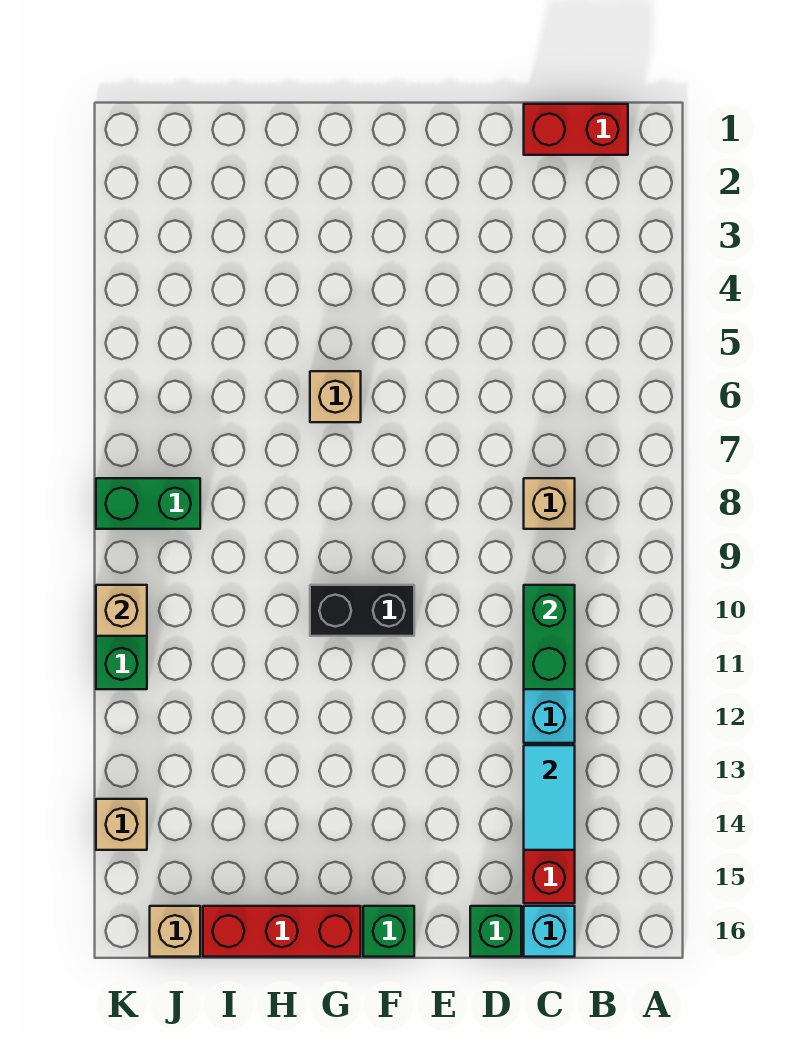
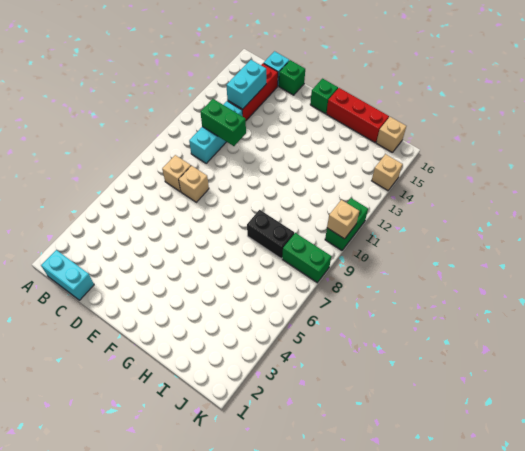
red 1x2 brick [524,104,628,155] -> cyan 1x2 brick [41,250,94,300]
green 1x2 brick [524,585,575,689] -> green 1x2 brick turned to [200,99,246,146]
cyan 1x2 tile [524,745,575,850] -> cyan 1x2 brick [227,60,266,109]
black 1x2 brick [310,585,414,636] -> black 1x2 brick moved to [247,210,294,259]
tan 1x1 brick [310,371,361,422] -> tan 1x1 brick moved to [179,166,209,202]

